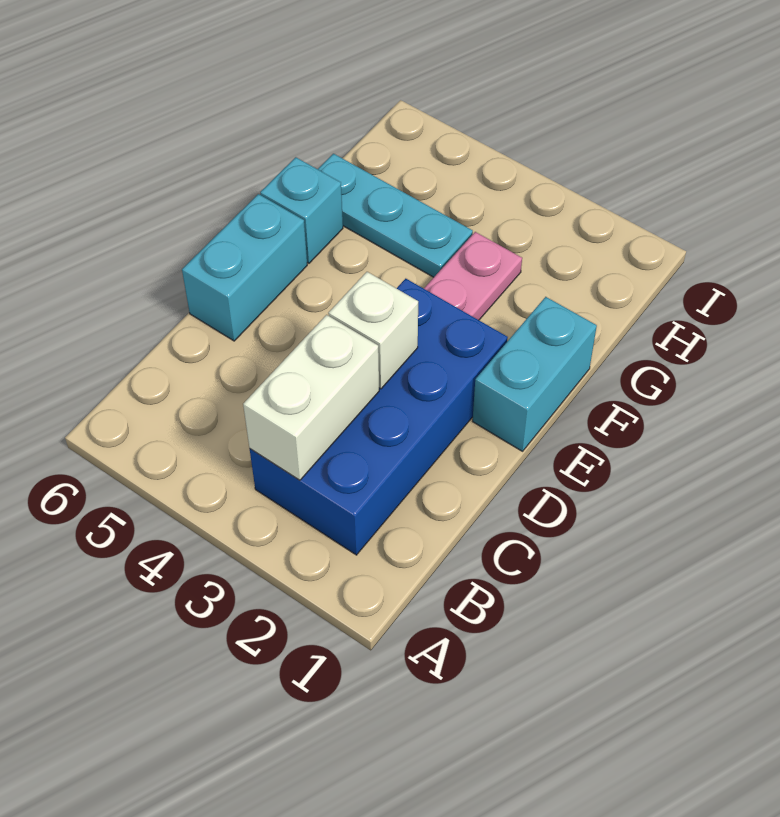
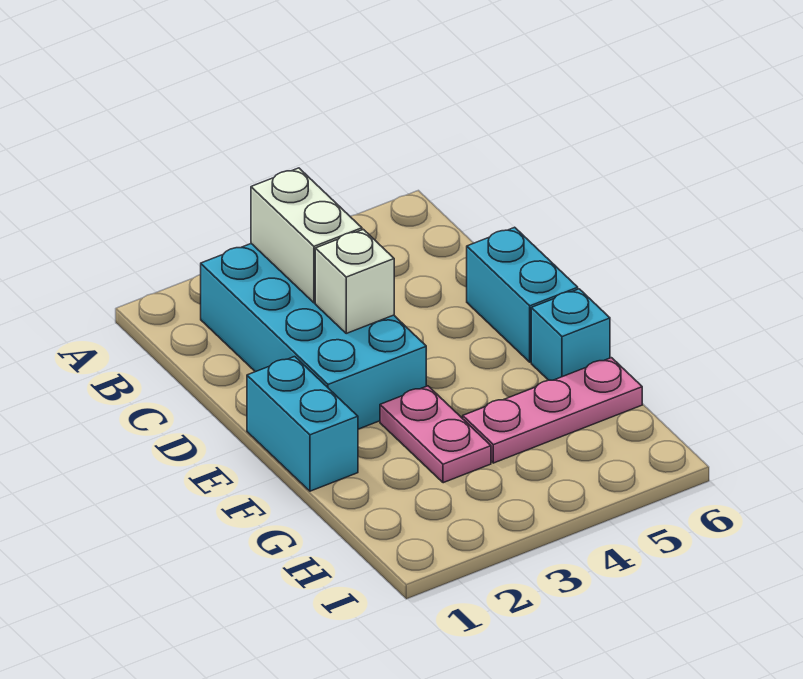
blue 2x4 brick [250,279,508,555] -> cyan 2x4 brick [201,244,426,429]
cyan 1x3 plate [318,154,473,277] -> pink 1x3 plate [462,358,642,463]

